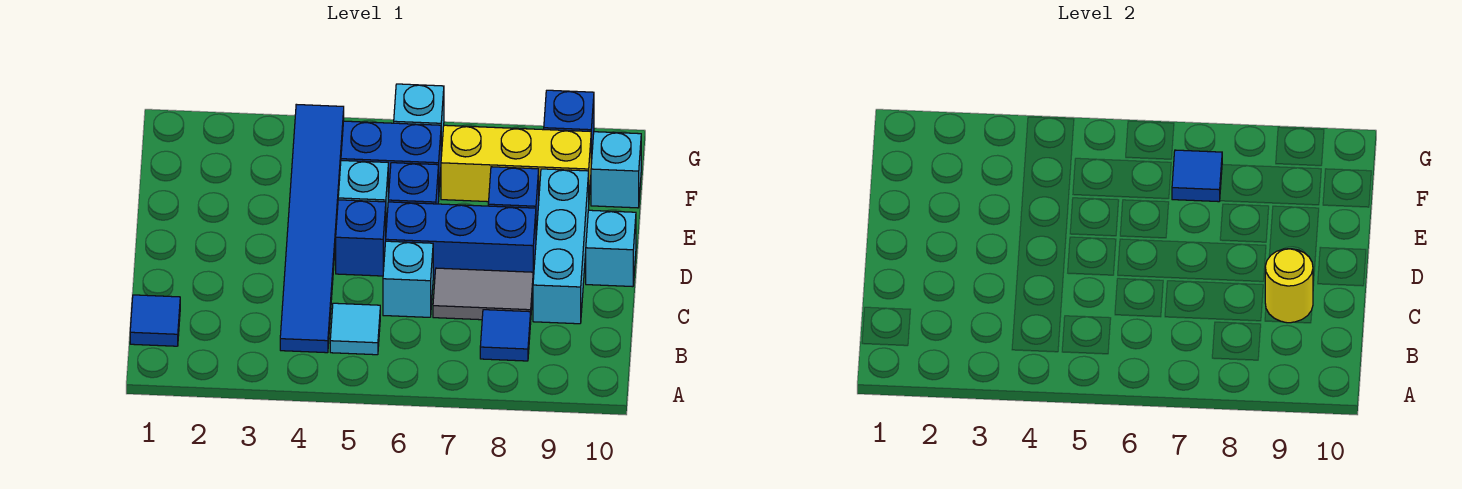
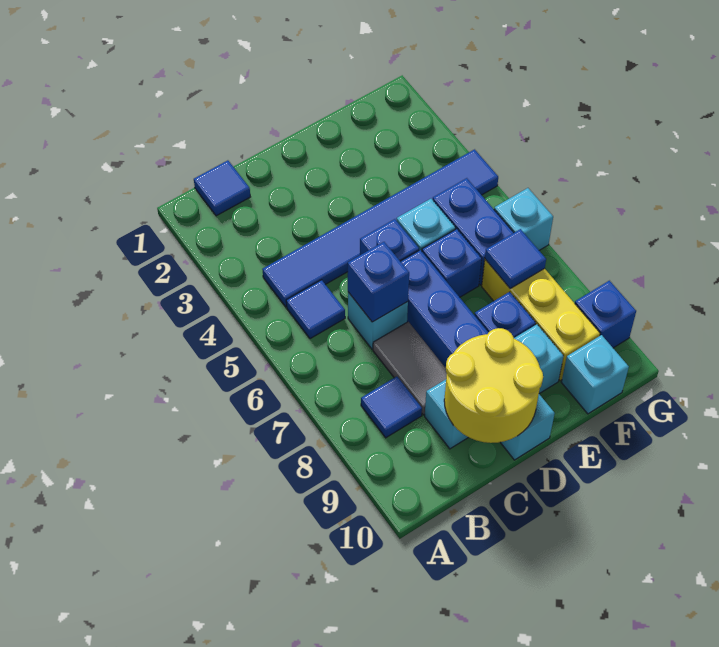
cyan 1x1 tile [330,303,380,355] -> blue 1x1 tile [286,280,345,339]
none -> blue 1x1 brick [348,242,409,322]
yellow 1x1 round brick [1265,249,1313,323] -> yellow 2x2 round brick [444,328,543,443]

